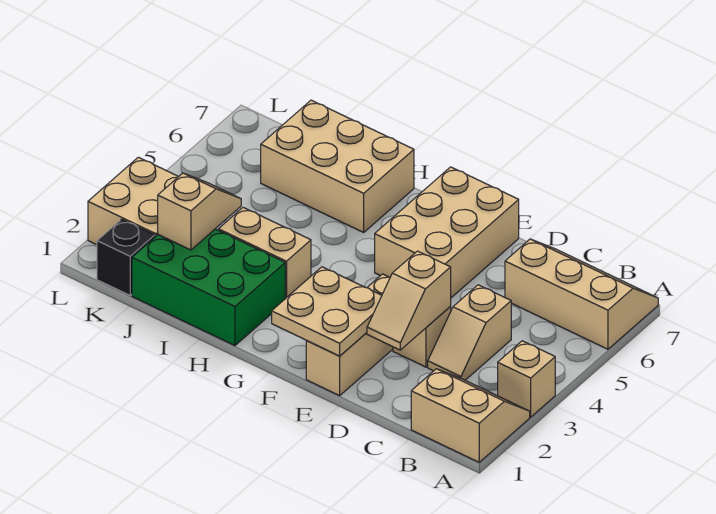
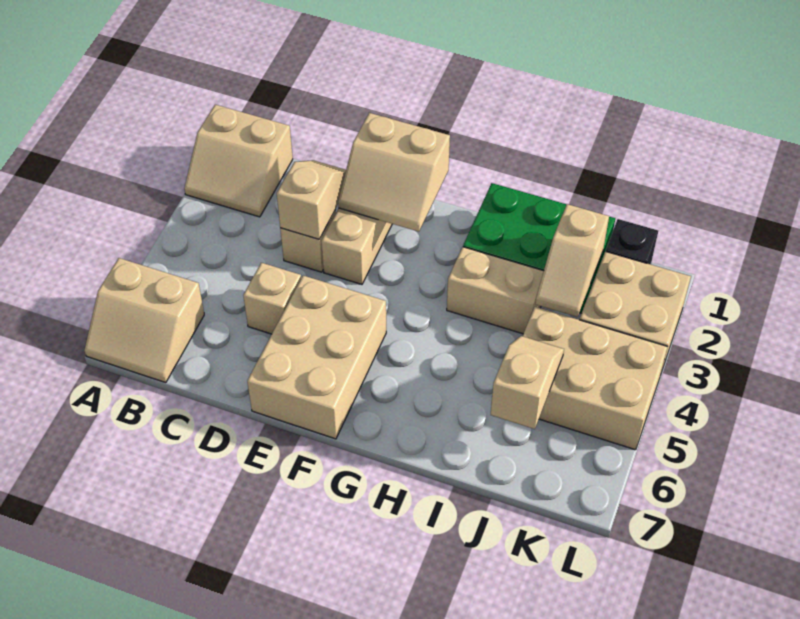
tan 1x1 brick [498,341,555,417] -> tan 1x1 brick moved to [243,263,301,334]
tan 2x3 slope [505,239,658,349] -> tan 2x2 slope [85,258,204,383]
tan 1x2 slope [428,285,511,380] -> tan 1x2 slope moved to [491,336,564,429]
tan 2x2 plate [272,267,382,356] -> tan 2x2 slope [338,113,450,232]
tan 2x3 brick [261,100,414,232] -> tan 2x3 brick moved to [523,307,668,450]

